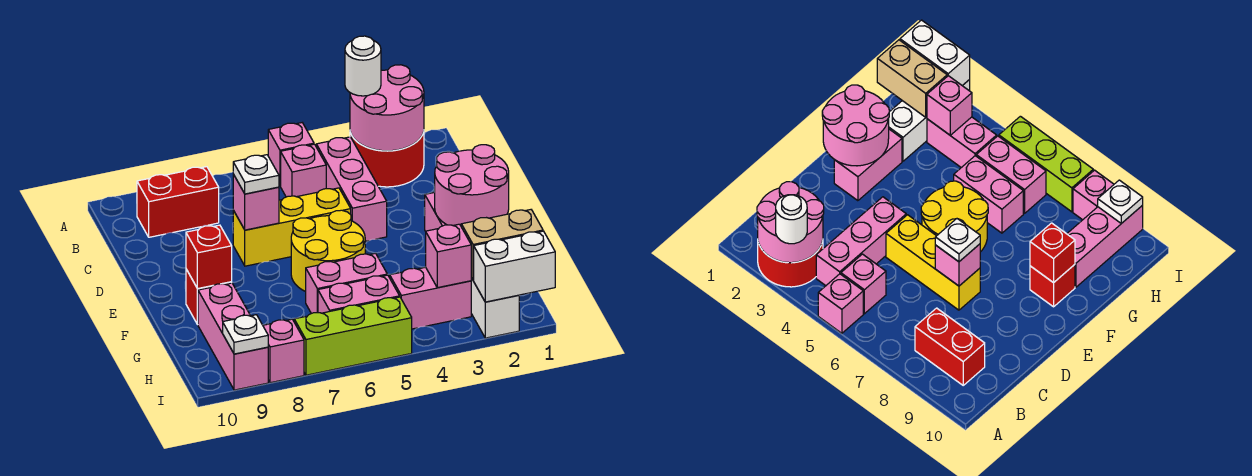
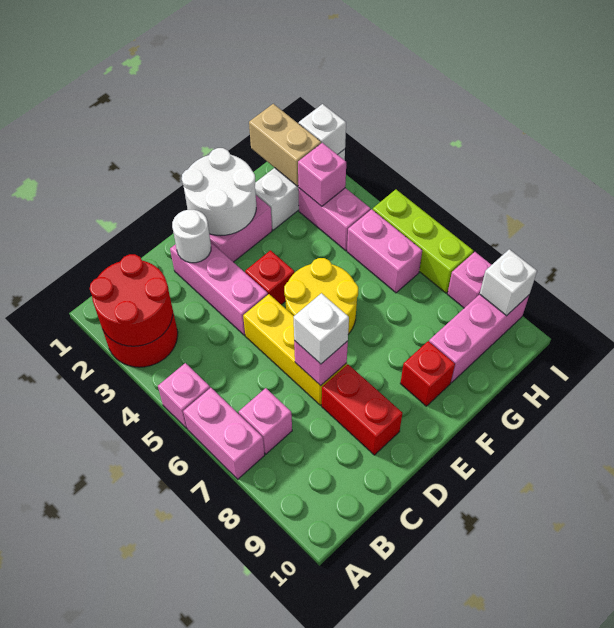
pink 2x2 round brick [350,65,424,151] -> red 2x2 round brick [90,254,173,346]
white 1x1 round brick [345,36,381,96] -> white 1x1 round brick moved to [172,210,211,263]
pink 1x3 brick [316,137,387,241] -> pink 1x3 brick turned to [170,243,268,335]
pink 1x1 brick [281,144,326,197] -> pink 1x1 brick moved to [239,388,292,454]
red 1x2 brick [137,167,219,237] -> red 1x2 brick moved to [322,364,402,455]
white 1x1 plate [233,155,279,194] -> white 1x1 brick [294,293,349,364]
pink 2x2 round brick [435,145,509,226] -> white 2x2 round brick [182,148,256,235]
red 1x1 brick [186,225,232,289] -> red 1x1 brick moved to [245,250,294,305]
pink 1x2 brick [306,253,387,314] -> pink 1x2 brick moved to [183,388,265,479]
white 1x2 brick [474,231,555,302] -> white 1x1 brick [299,104,346,155]
white 1x1 plate [223,315,268,354] -> white 1x1 brick [480,249,537,316]

